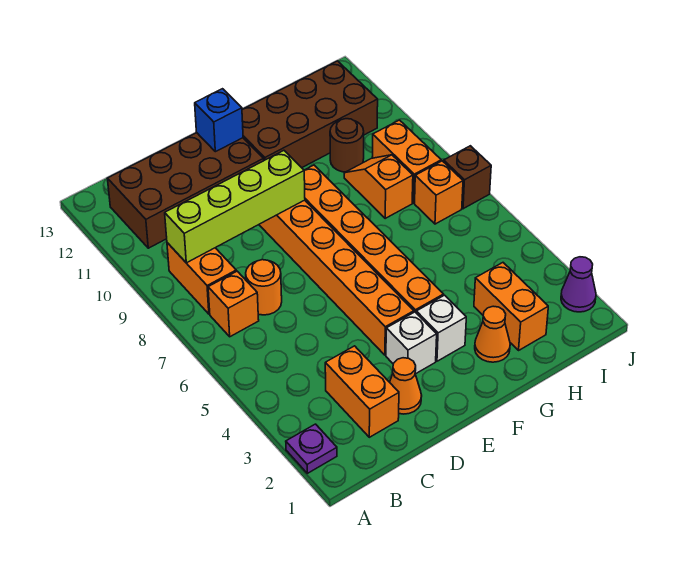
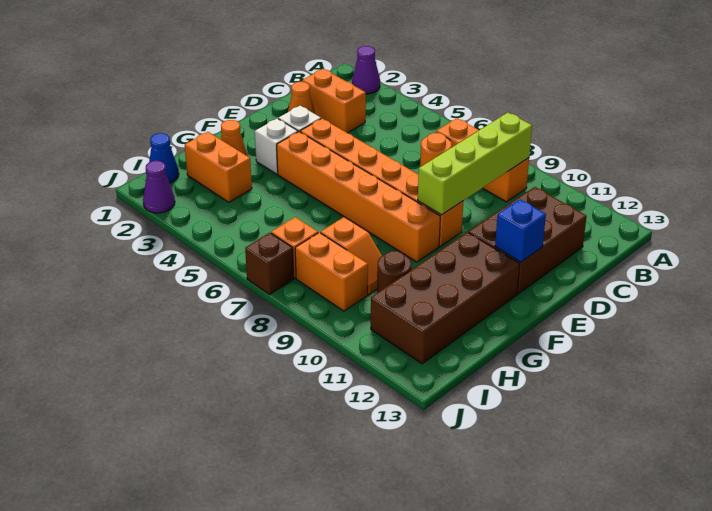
purple 1x1 plate [286,424,337,473] -> purple 1x1 cone [352,46,380,94]
brown 2x4 brick [107,133,264,248] -> brown 2x3 brick [469,187,587,294]
none -> blue 1x1 cone [149,133,179,183]

